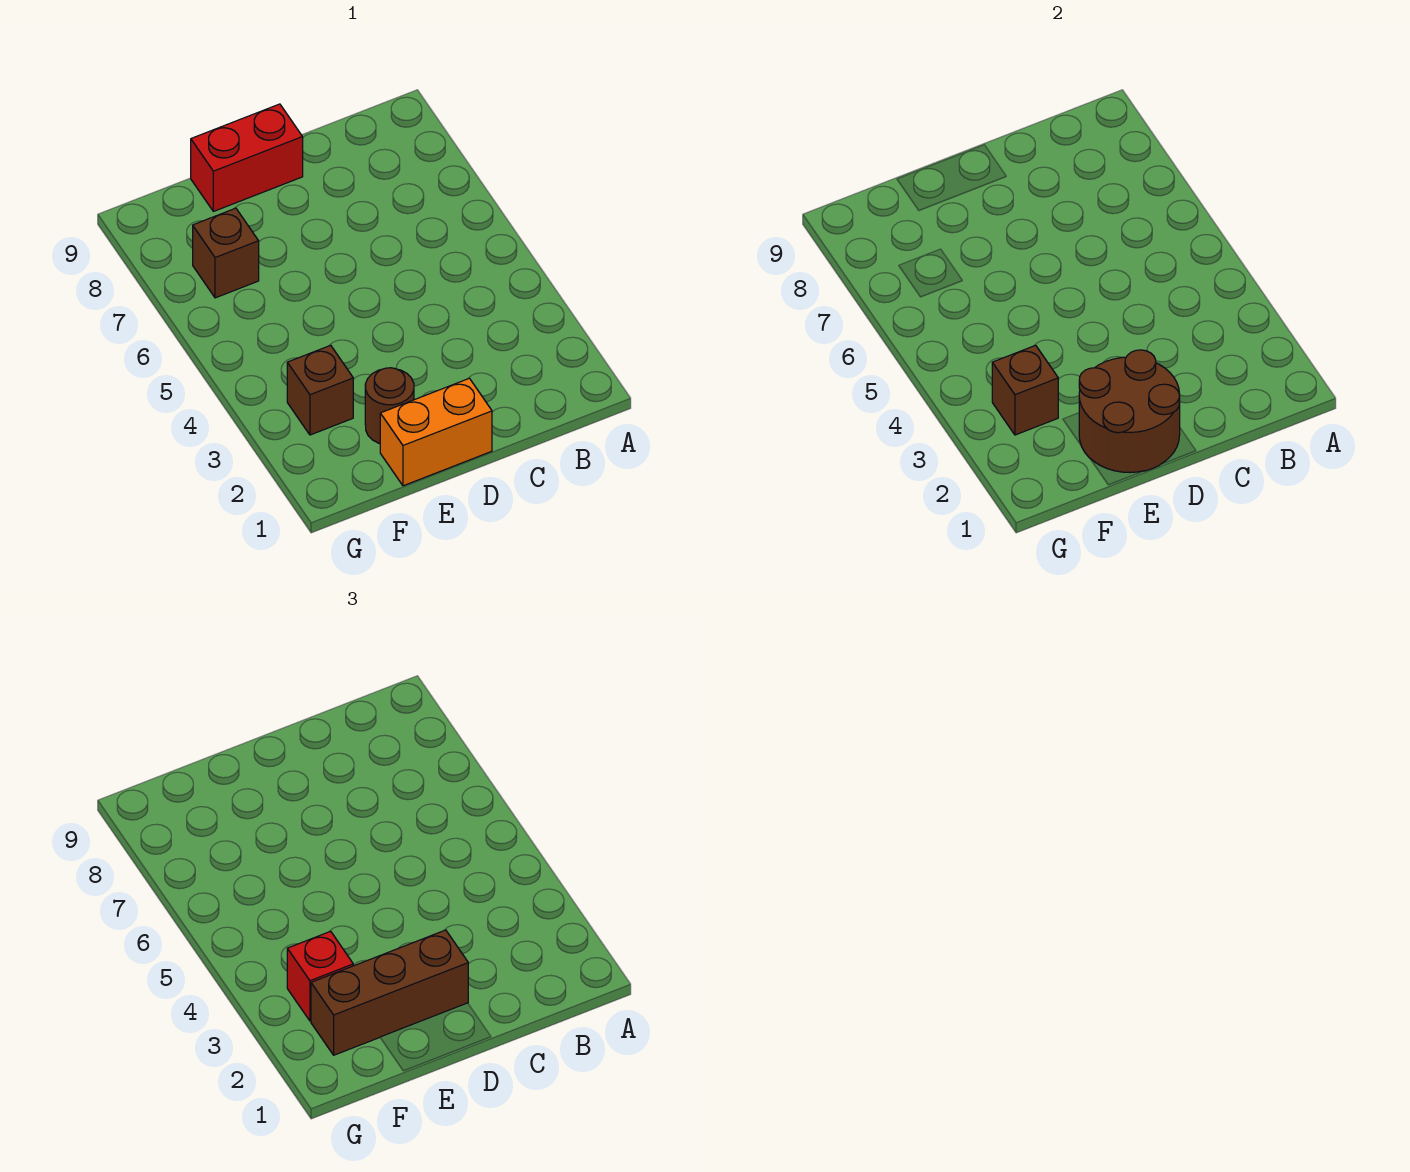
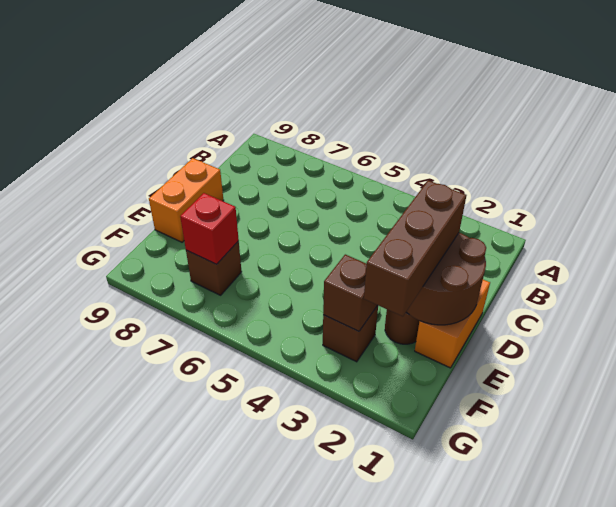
red 1x2 brick [191,104,303,211] -> orange 1x2 brick [149,158,224,242]
red 1x1 brick [287,931,353,1021] -> red 1x1 brick moved to [180,193,239,264]

